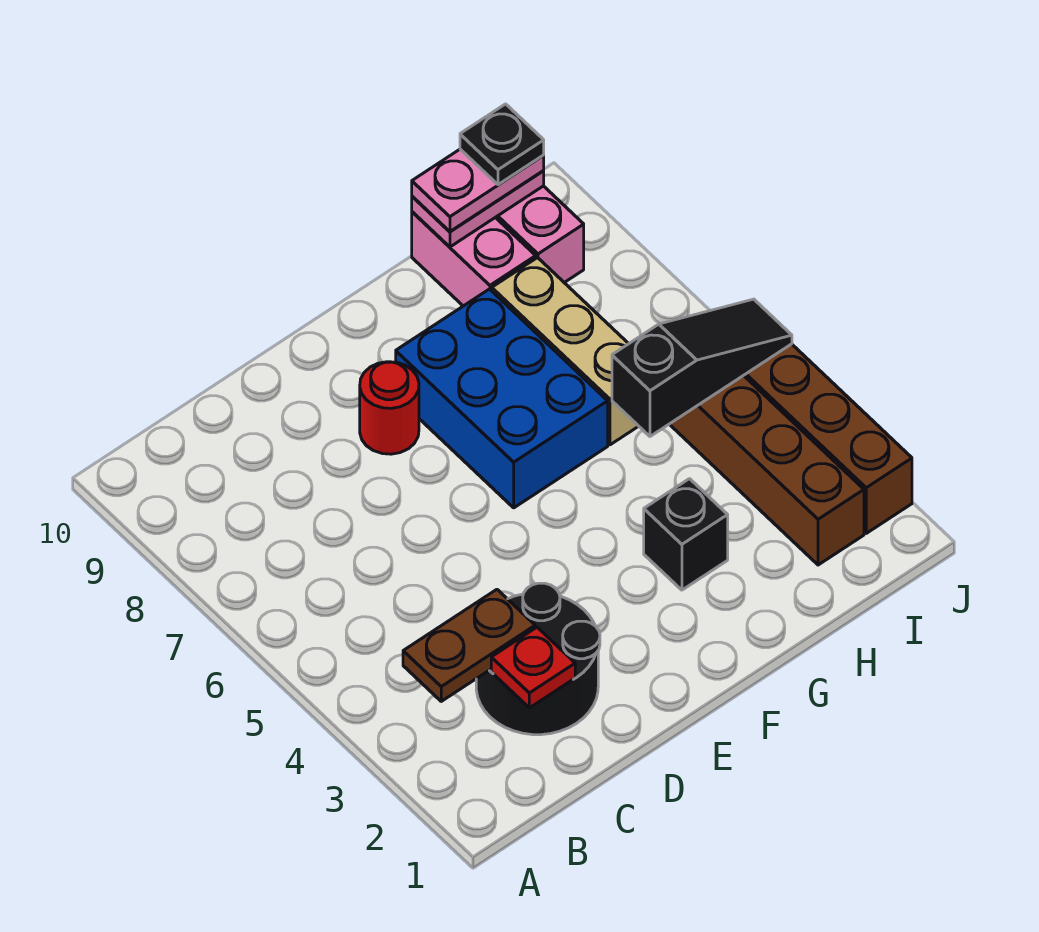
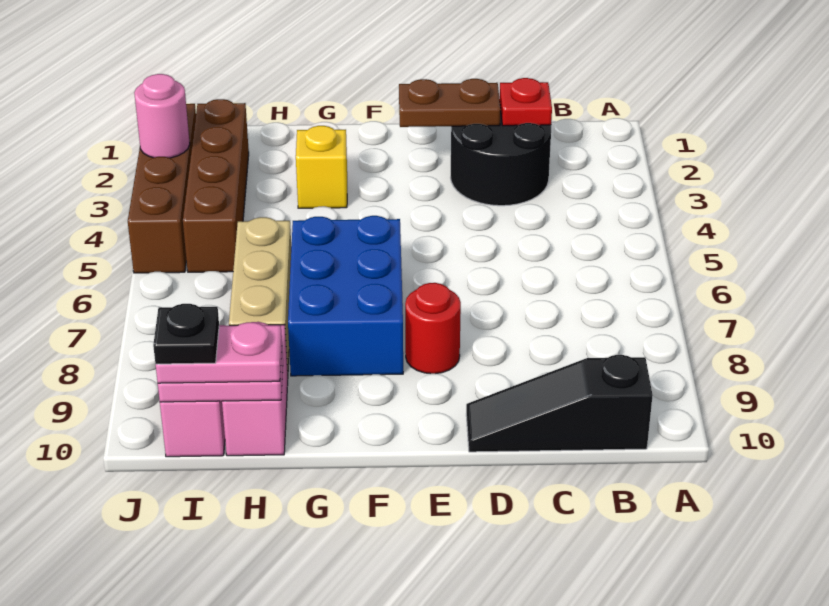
brown 1x2 plate [403,590,535,701] -> brown 1x2 plate moved to [399,79,501,127]
black 1x1 brick [644,479,728,590] -> yellow 1x1 brick [296,126,347,208]
black 1x3 slope [612,299,792,436] -> black 1x3 slope moved to [466,355,653,452]
none -> pink 1x1 round brick [134,74,190,158]

